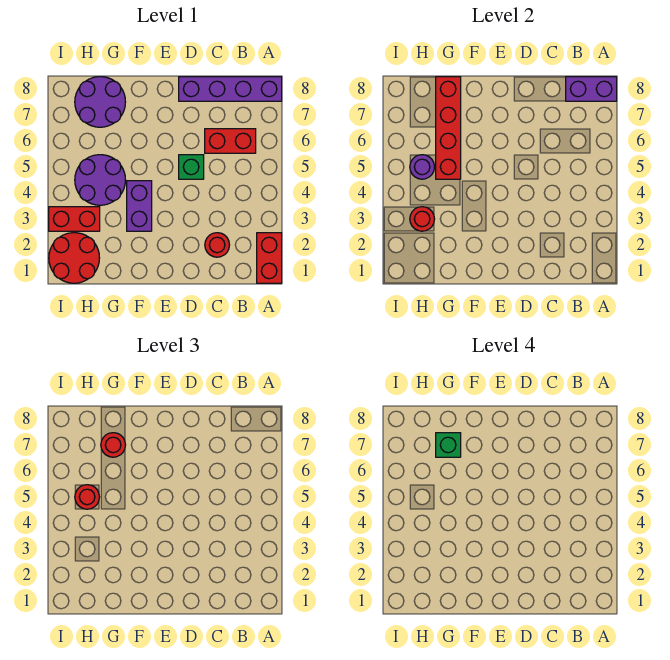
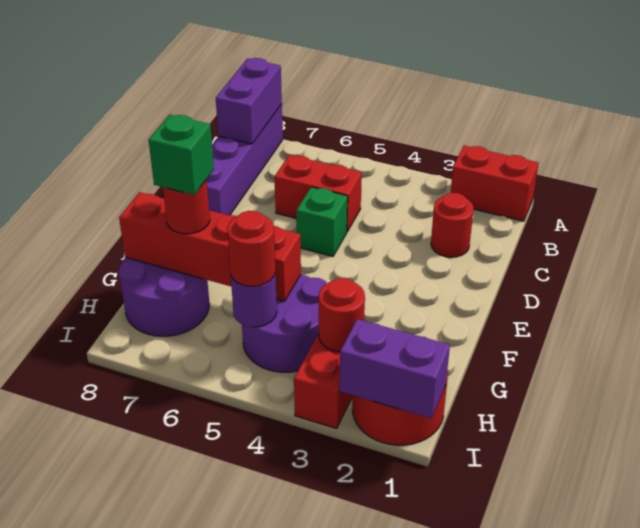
red 1x2 brick [205,129,256,153] -> red 1x2 brick turned to [274,155,362,232]
purple 1x2 brick [127,181,152,231] -> purple 1x2 brick moved to [340,319,450,418]

